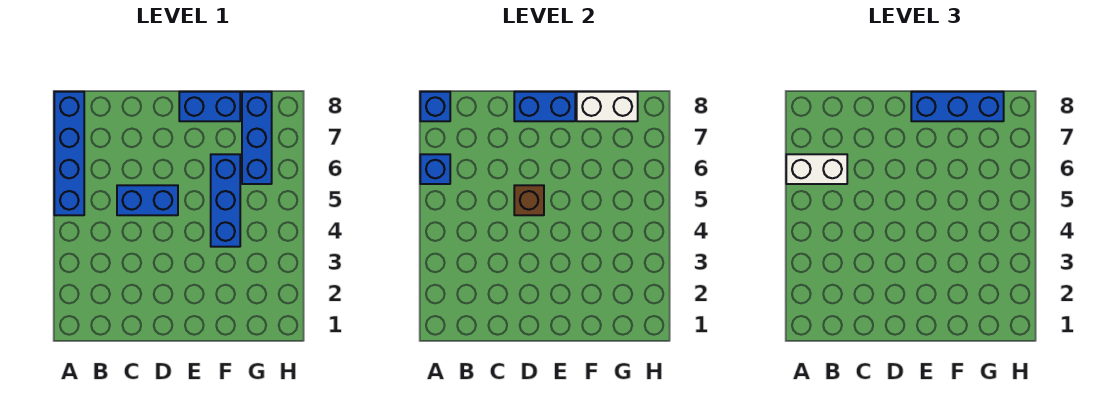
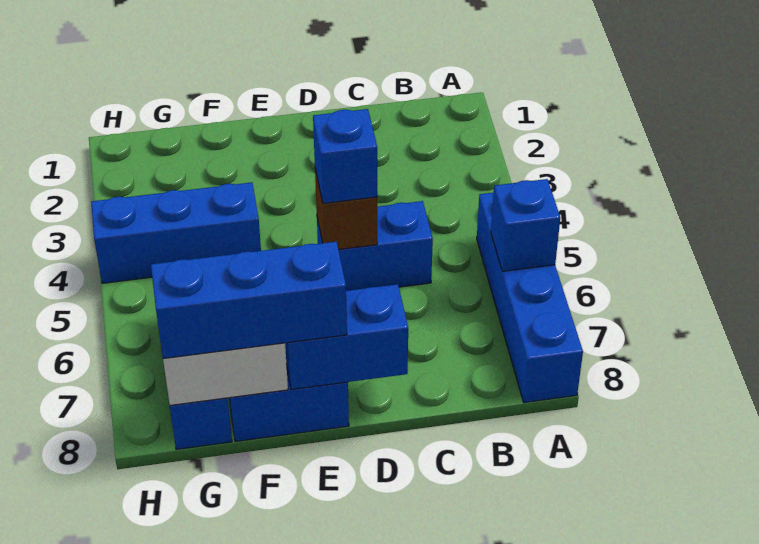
white 1x2 brick [786,154,847,184] -> none
blue 1x1 brick [420,92,450,121] -> blue 1x1 brick moved to [313,109,377,203]
blue 1x3 brick [211,154,240,247] -> blue 1x3 brick turned to [91,182,261,283]

